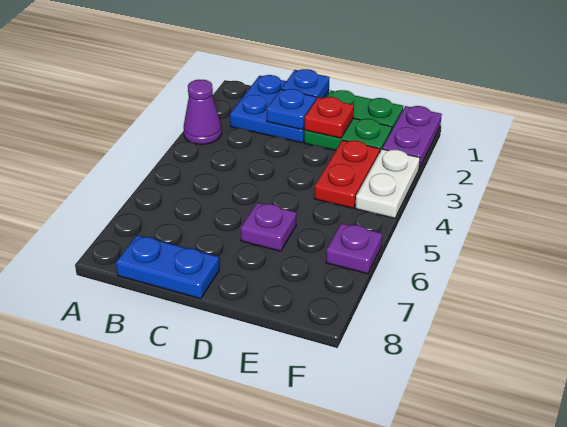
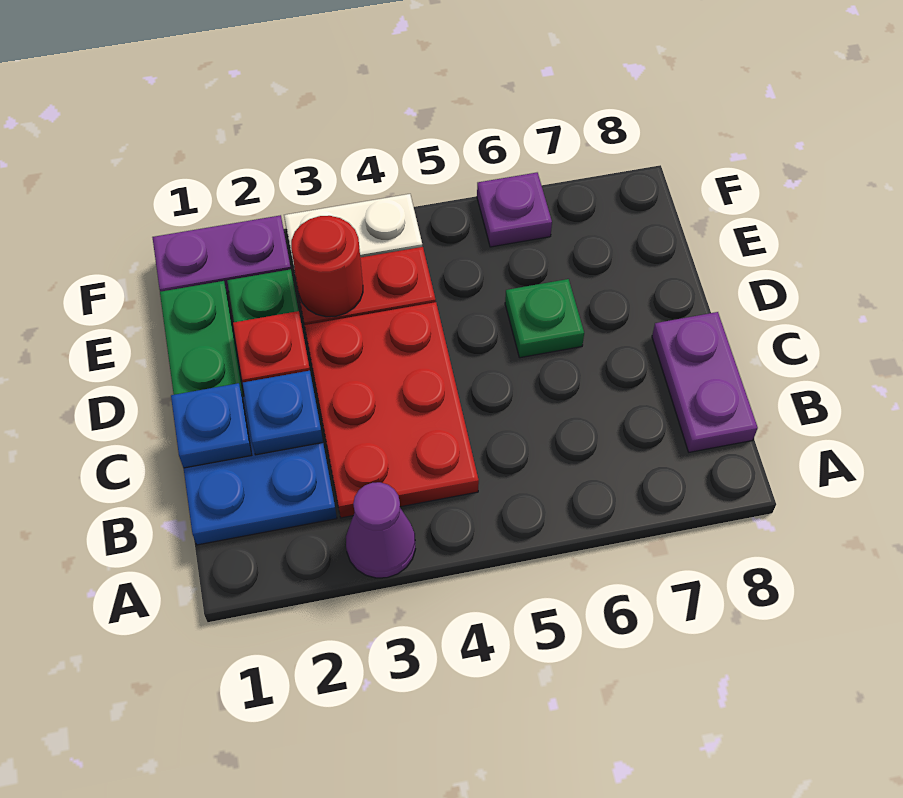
none -> red 2x3 plate [305,302,479,518]
blue 1x2 plate [116,235,220,299] -> purple 1x2 plate [652,312,758,452]
purple 1x1 plate [240,203,297,251] -> green 1x1 plate [505,279,584,358]
none -> red 1x1 round brick [291,216,363,317]

